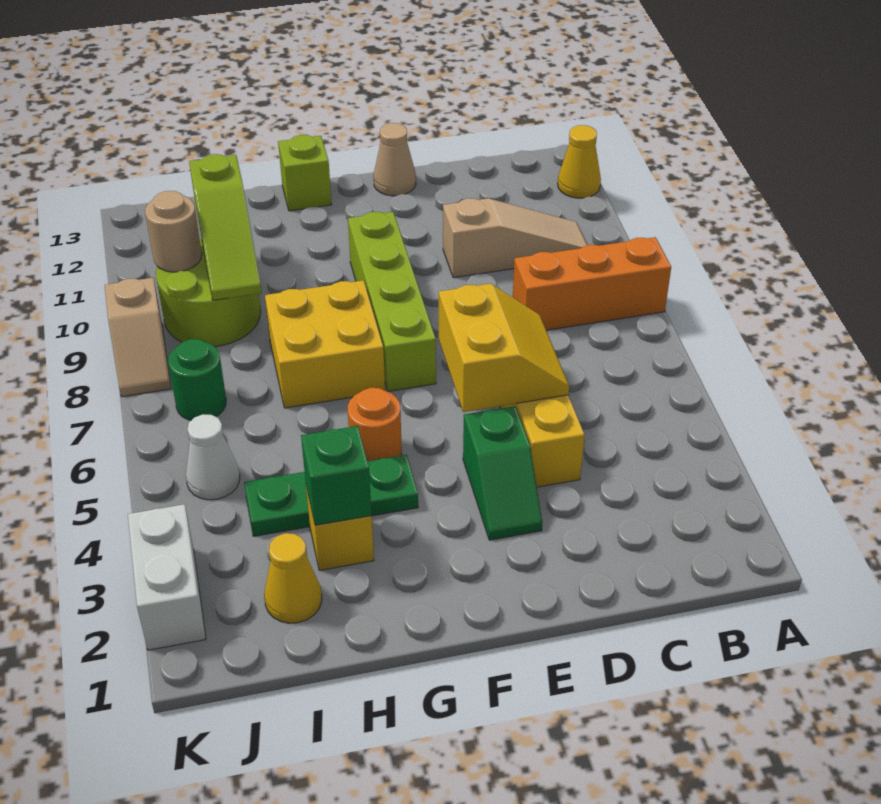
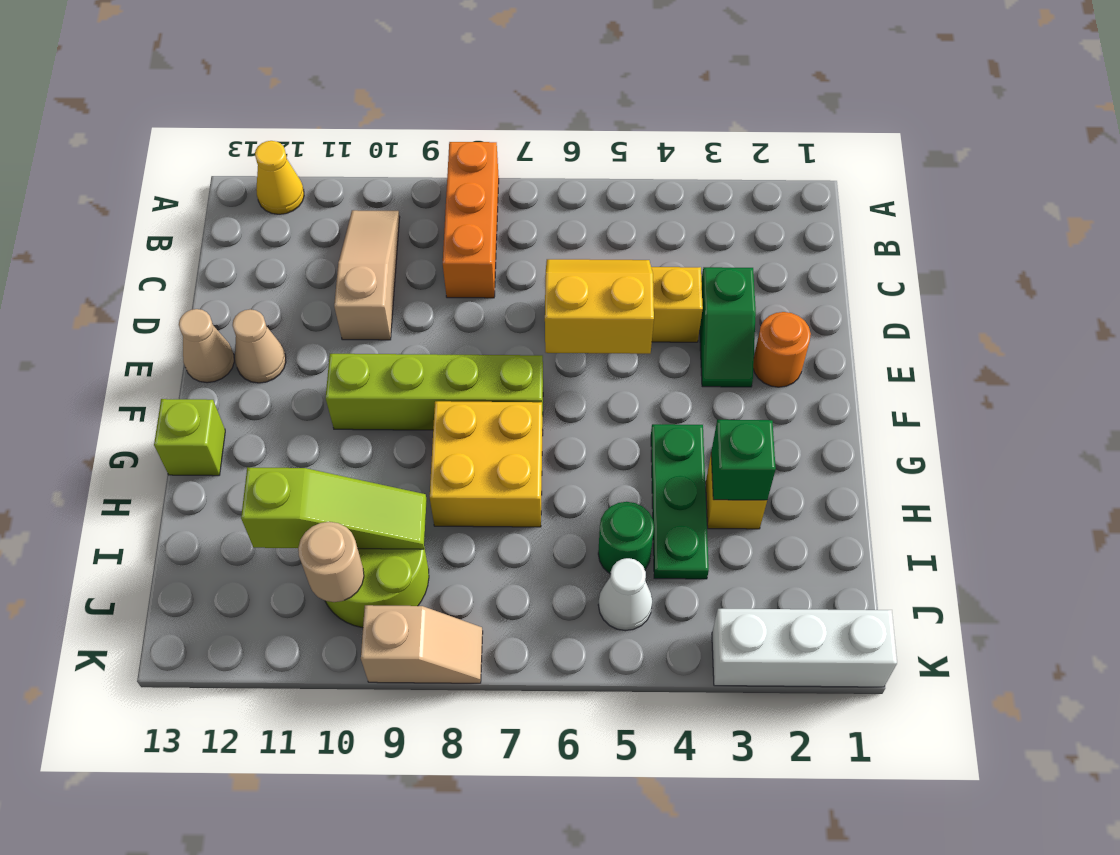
green 1x2 slope [463,406,542,540] -> green 1x2 slope turned to [700,267,756,387]
none -> tan 1x1 cone [233,309,286,383]
orange 1x1 round brick [348,388,402,461] -> orange 1x1 round brick moved to [753,312,811,387]
yellow 1x1 cone [264,533,322,623] -> none
green 1x1 round brick [168,339,226,420] -> green 1x1 round brick moved to [598,502,654,574]
white 1x2 brick [128,504,206,650] -> white 1x3 brick [712,609,897,687]

